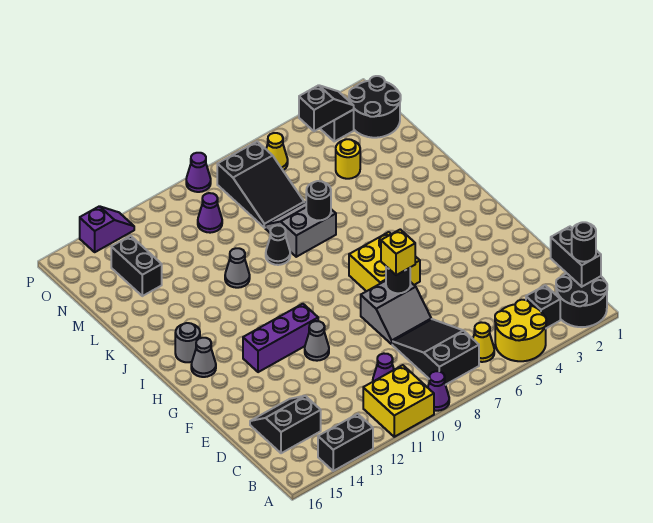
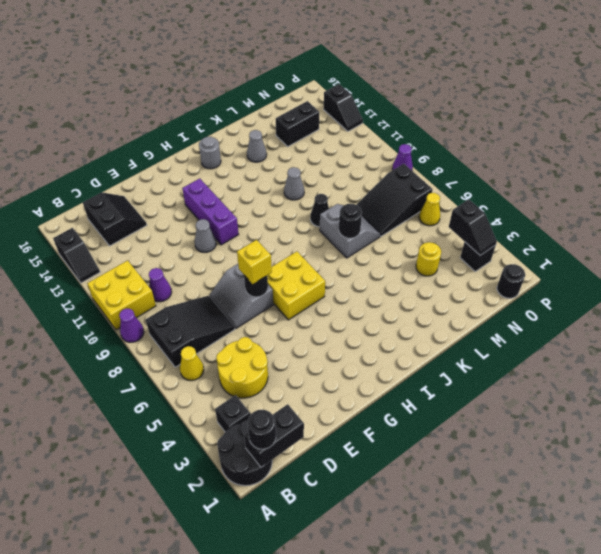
yellow 2x2 round brick [495,300,546,361] -> yellow 2x2 round brick moved to [216,337,268,398]
black 1x2 brick [318,414,373,471] -> black 1x2 slope [53,228,100,283]
grey 1x1 cone [191,338,216,377] -> grey 1x1 cone moved to [247,130,267,162]
black 2x2 round brick [349,76,401,138] -> black 1x1 round brick [497,264,525,298]
purple 1x1 cone [198,193,222,233] -> none
purple 1x2 slope [80,206,134,252] -> black 1x2 slope [324,84,363,131]

